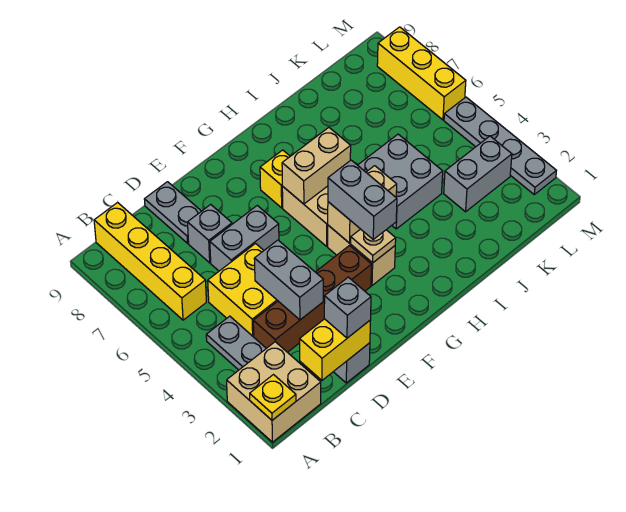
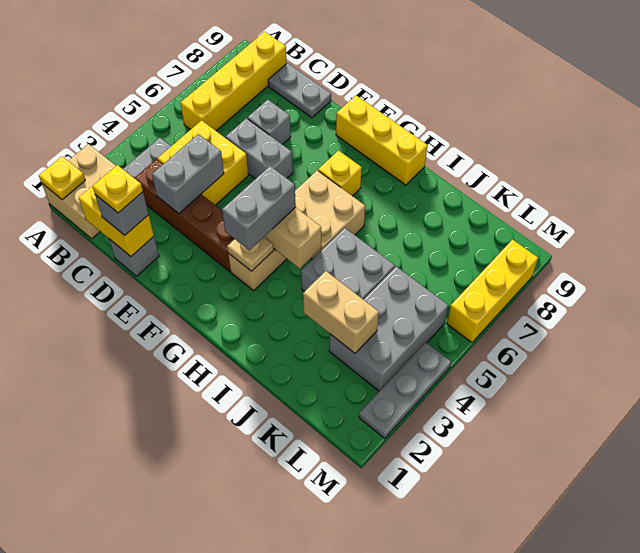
none -> yellow 1x1 plate [93,165,143,213]
grey 1x2 plate [144,182,201,243] -> grey 1x2 plate turned to [268,63,331,118]
none -> yellow 1x3 brick [336,95,428,185]
tan 1x2 brick [282,127,351,204] -> tan 1x2 brick moved to [303,271,379,353]
grey 1x2 brick [444,136,512,212] -> grey 2x3 brick [329,266,448,391]
grey 1x4 plate [444,97,556,194] -> grey 1x3 plate [359,342,451,438]

